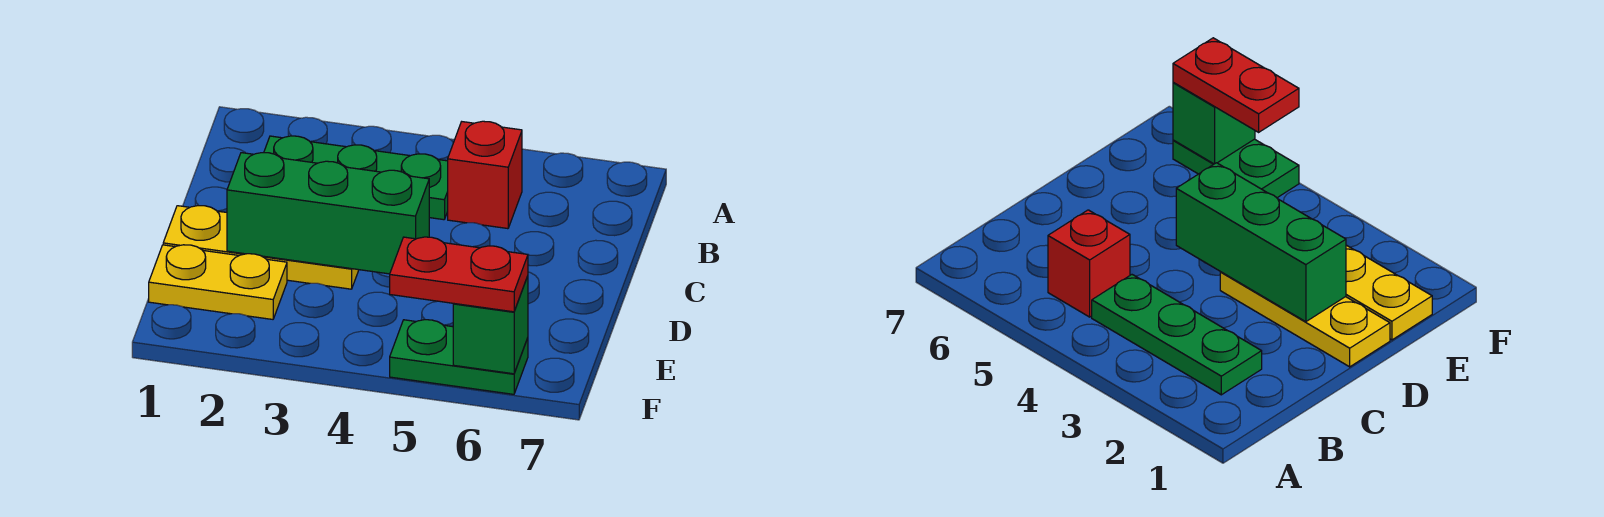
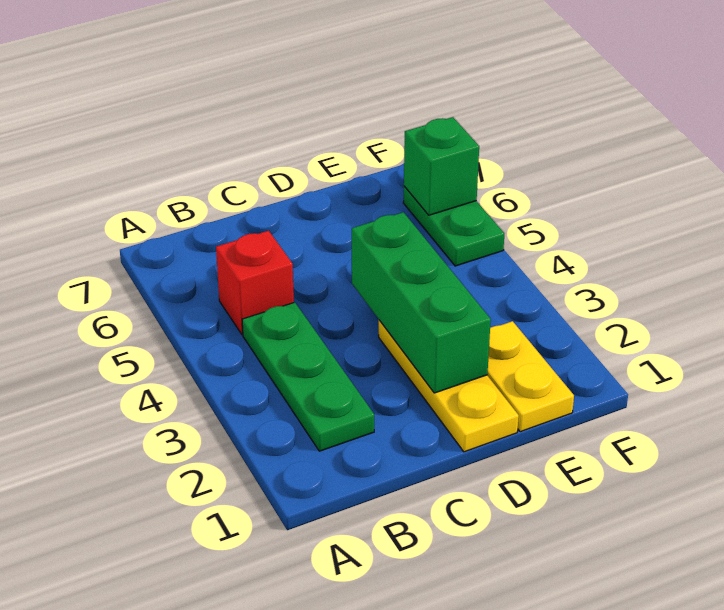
red 1x2 plate [390,237,528,312] -> none

